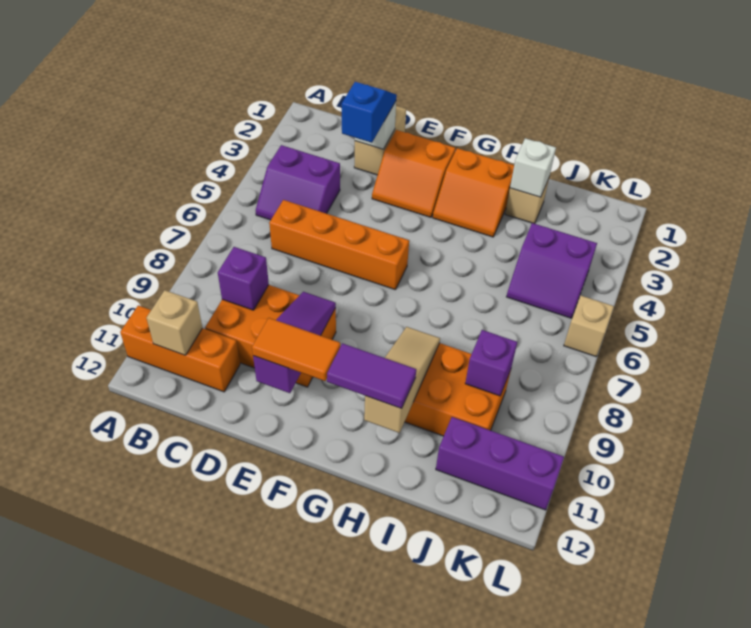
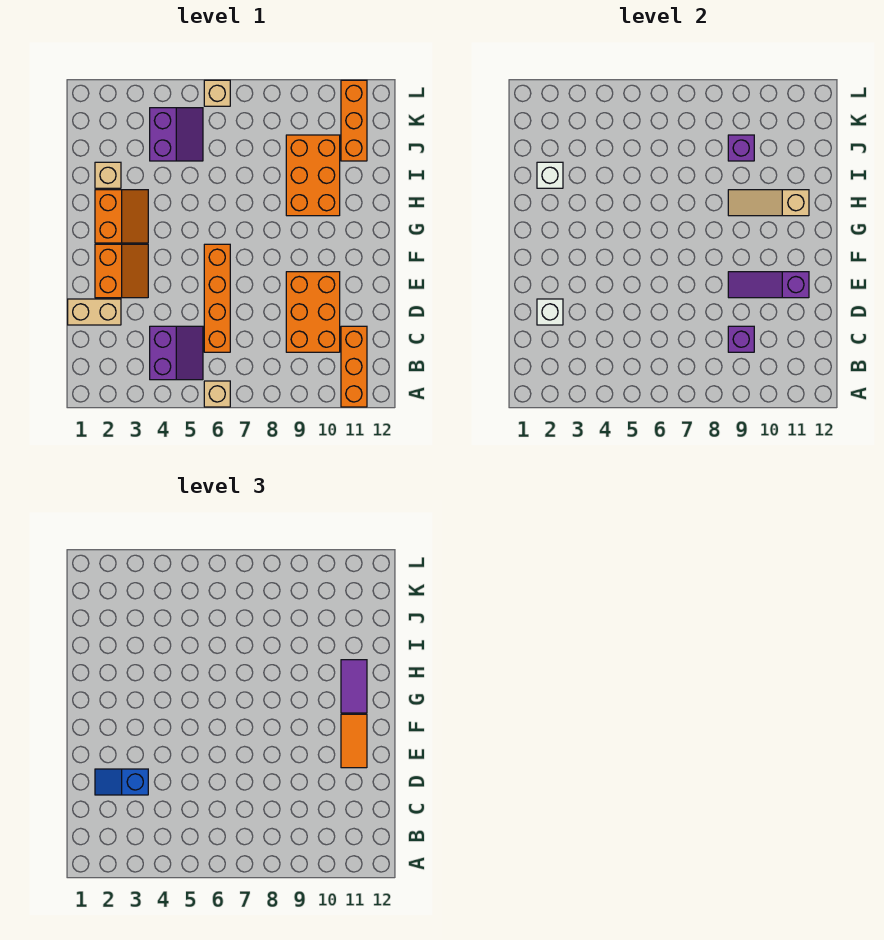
tan 1x1 brick [147,290,202,355] -> tan 1x1 brick moved to [204,381,230,407]
purple 1x3 brick [436,417,564,510] -> orange 1x3 brick [341,80,367,161]

